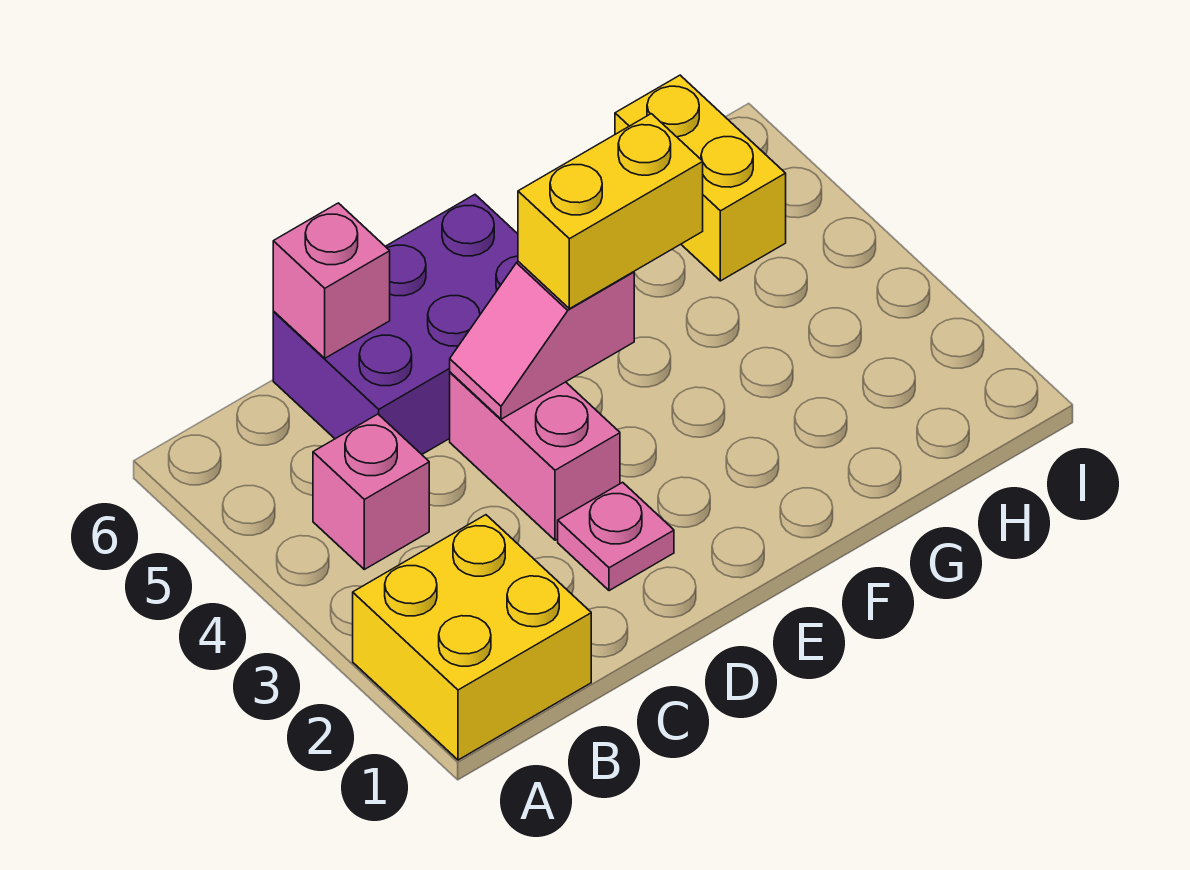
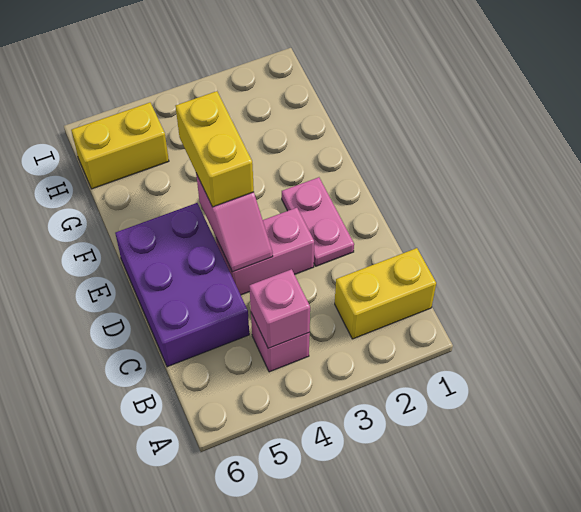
yellow 2x2 brick [353,515,591,760] -> yellow 1x2 brick [335,248,436,339]
pink 1x1 brick [273,203,390,358] -> pink 1x1 brick moved to [249,269,310,348]
pink 1x1 plate [558,482,674,591] -> pink 1x2 plate [282,177,354,266]

